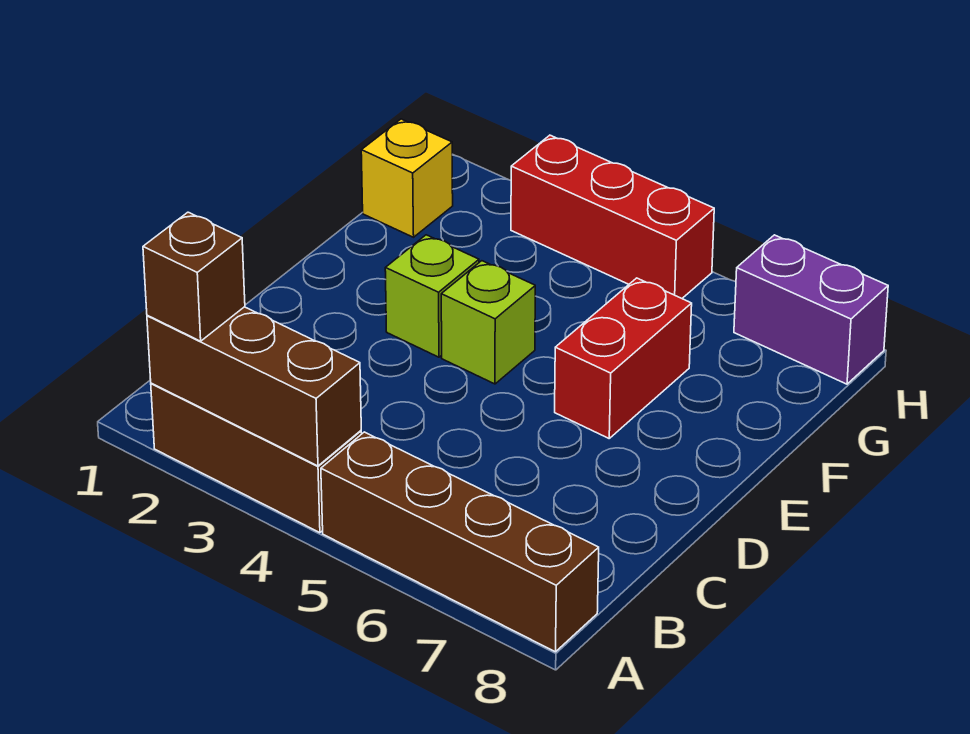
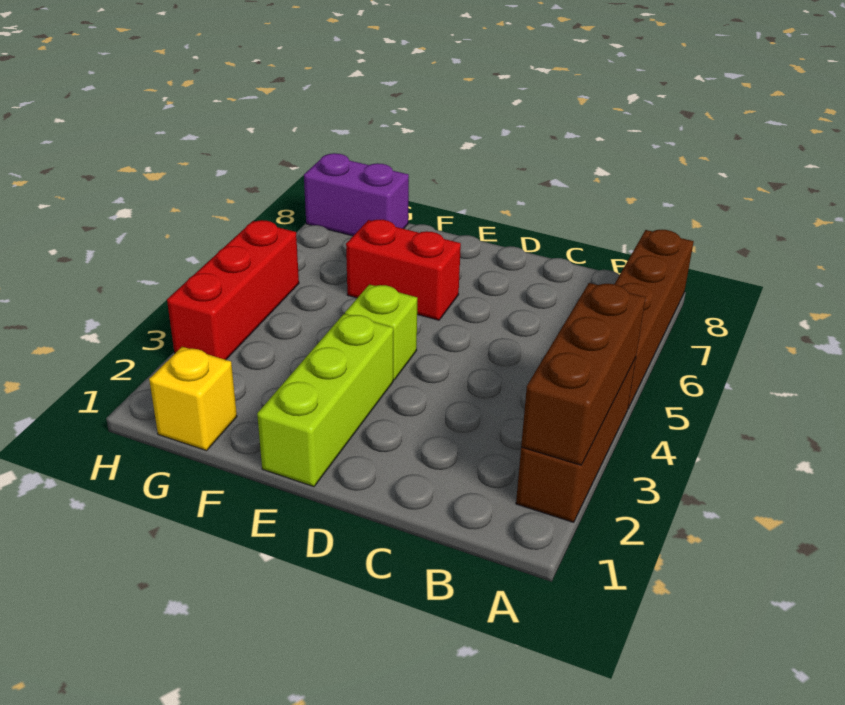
brown 1x1 brick [143,212,245,341] -> none
lime 1x1 brick [385,235,479,357] -> lime 1x3 brick [257,314,393,487]
purple 1x2 brick [734,235,888,384] -> purple 1x2 brick turned to [304,153,409,236]

